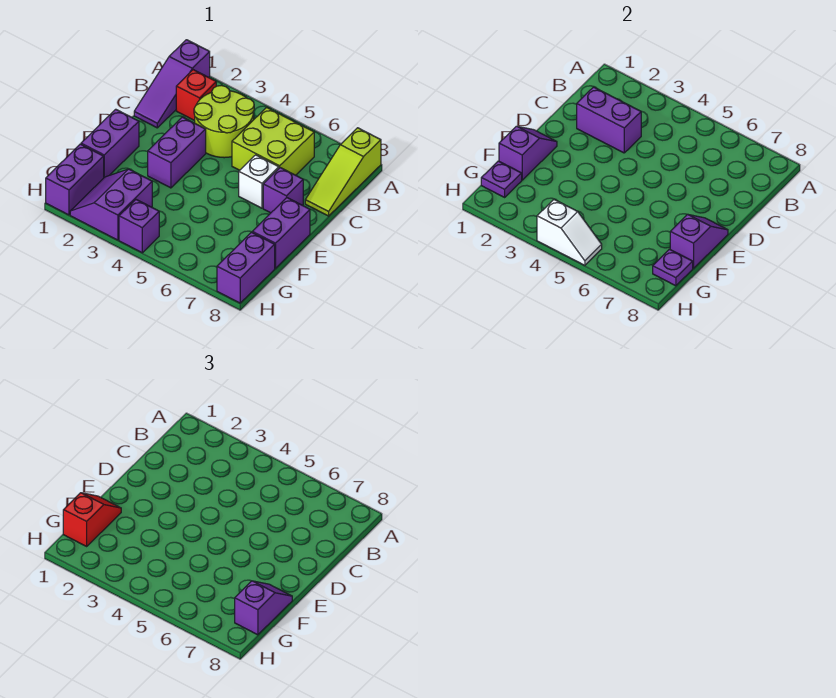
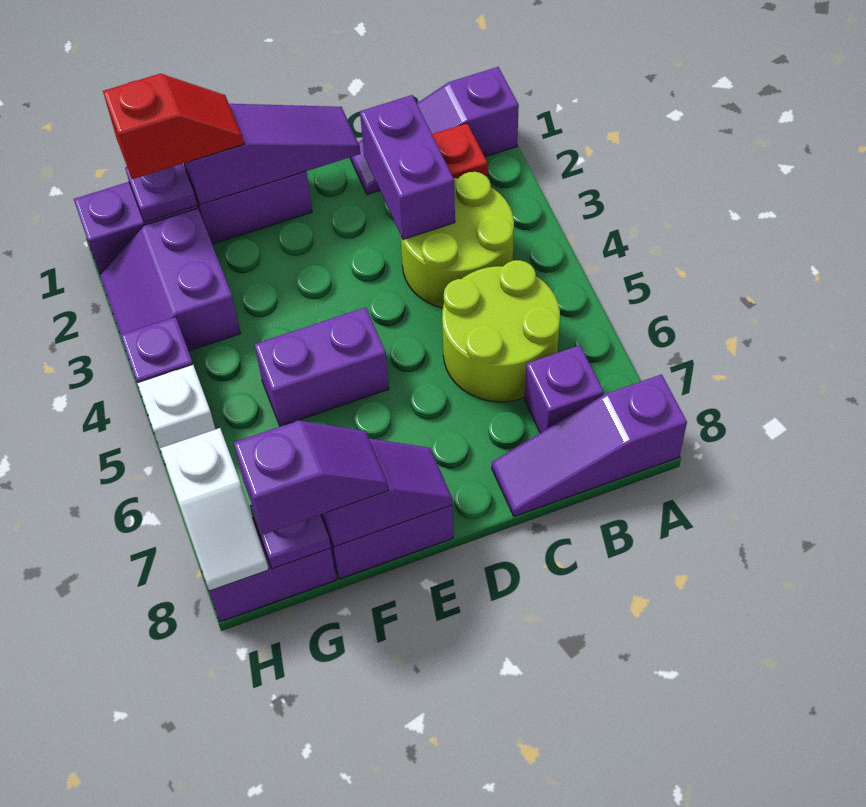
lime 1x3 slope [305,128,381,216] -> purple 1x3 slope [492,374,687,516]
lime 2x2 brick [232,107,314,175] -> lime 2x2 round brick [442,260,560,402]
purple 1x2 brick [148,117,206,188] -> purple 1x2 brick moved to [254,307,389,426]
white 1x1 brick [239,155,279,208] -> white 1x1 brick moved to [137,365,215,460]
purple 1x1 brick [263,168,303,213] -> purple 1x1 brick moved to [525,345,604,433]
purple 1x2 slope [499,126,557,180] -> purple 1x3 slope [184,104,360,205]
purple 2x2 slope [70,169,152,240] -> purple 2x2 slope turned to [100,208,241,351]
white 1x2 slope [537,200,602,265] -> white 1x2 slope moved to [160,428,269,591]

